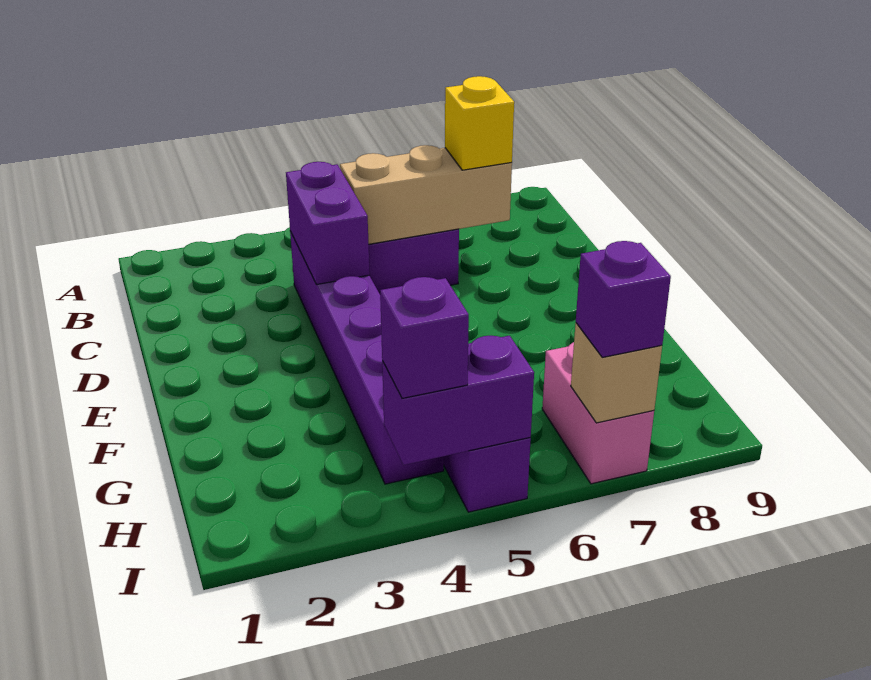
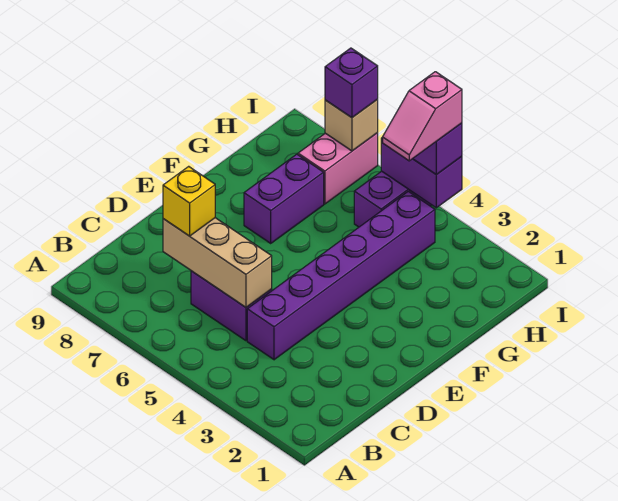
purple 1x2 brick [286,162,370,285] -> purple 1x2 brick moved to [244,154,324,243]
none -> pink 1x2 slope [383,72,462,161]

